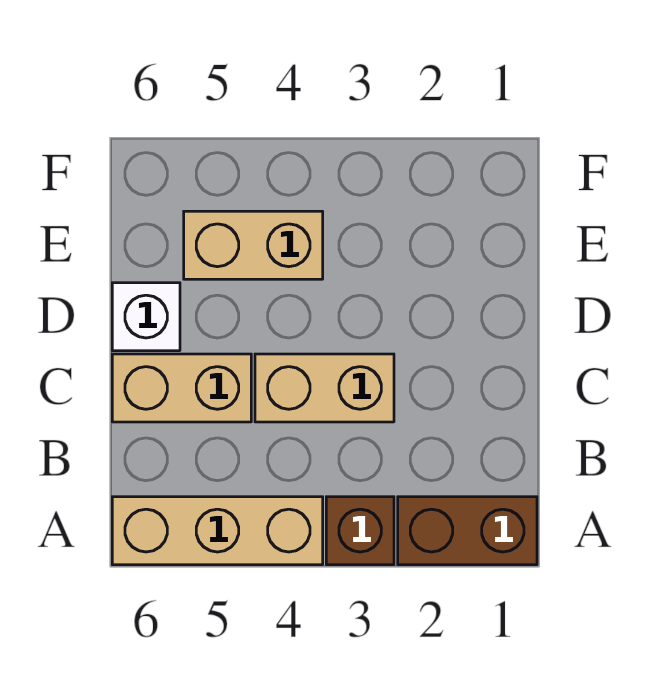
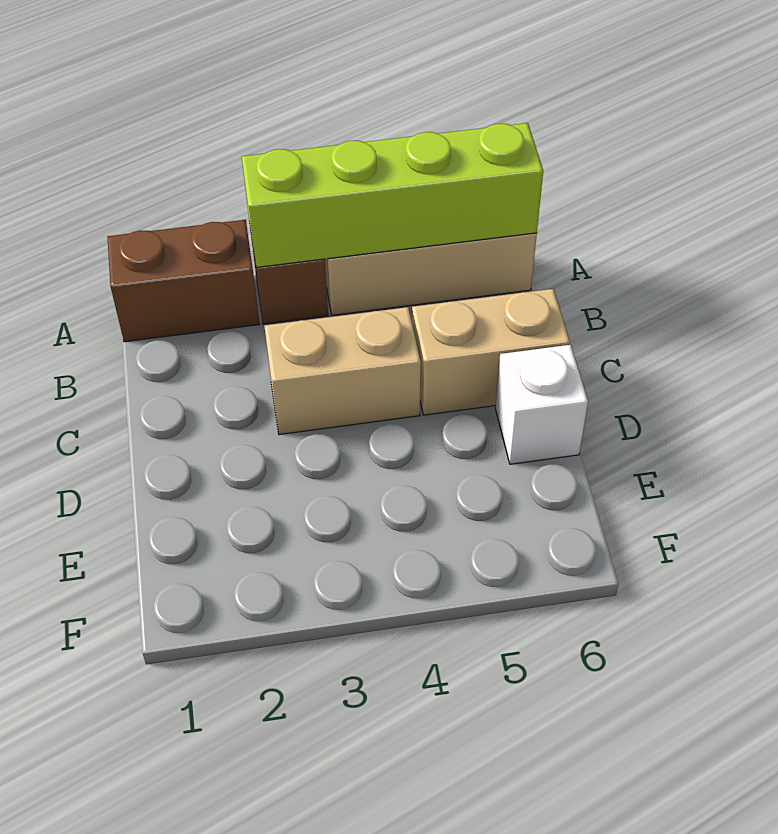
none -> lime 1x4 brick [242,123,543,268]
tan 1x2 brick [184,211,323,279] -> none

